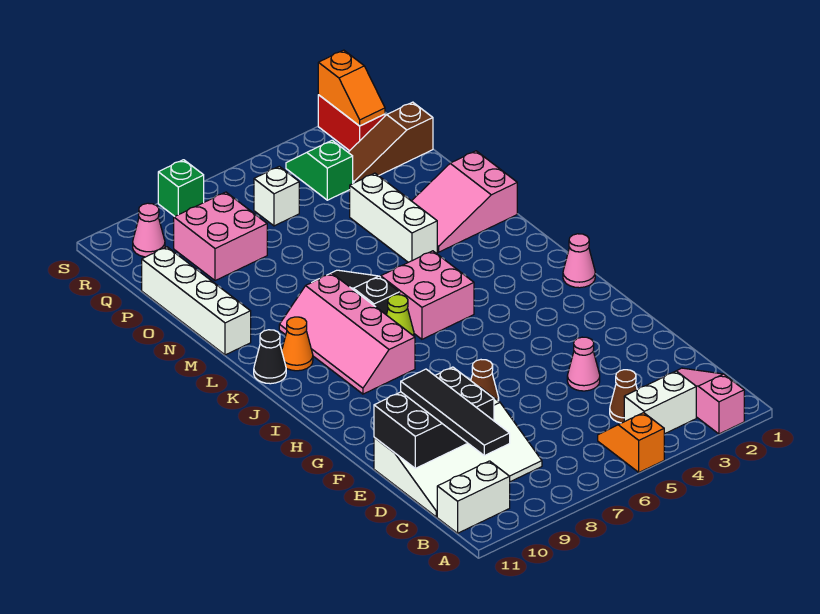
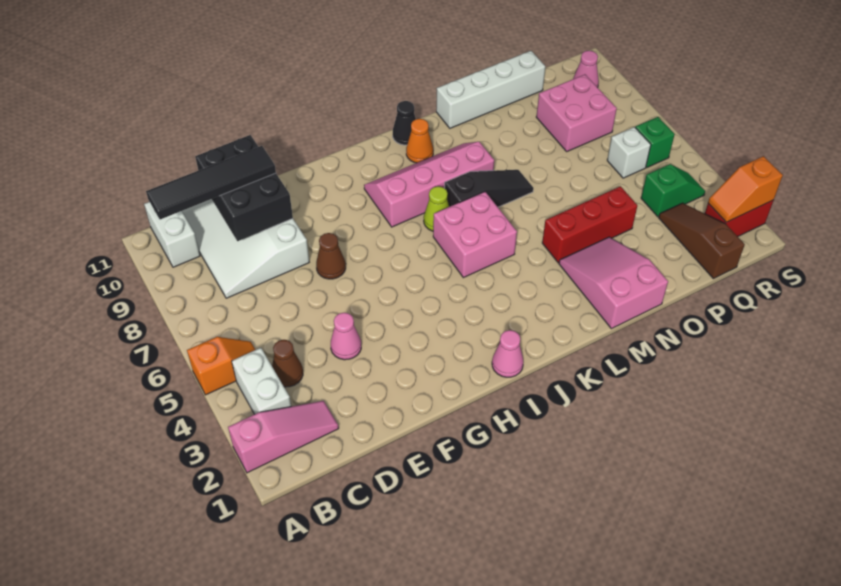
white 1x3 brick [350,173,437,262] -> red 1x3 brick [542,186,637,263]
green 1x1 brick [158,160,204,216] -> green 1x1 brick moved to [635,117,675,167]

